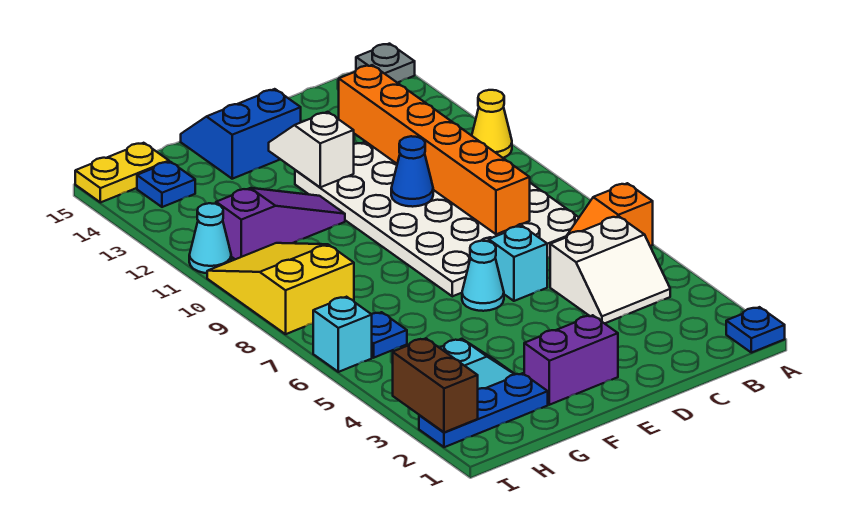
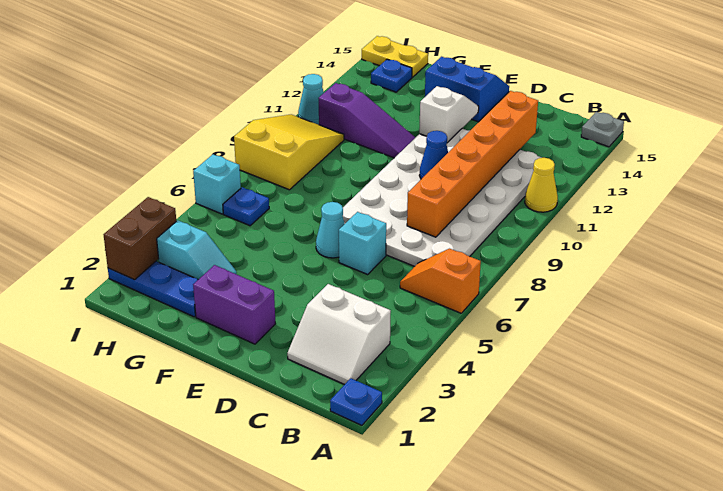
white 2x2 slope [550,216,670,324] -> white 2x2 slope moved to [287,284,391,385]

